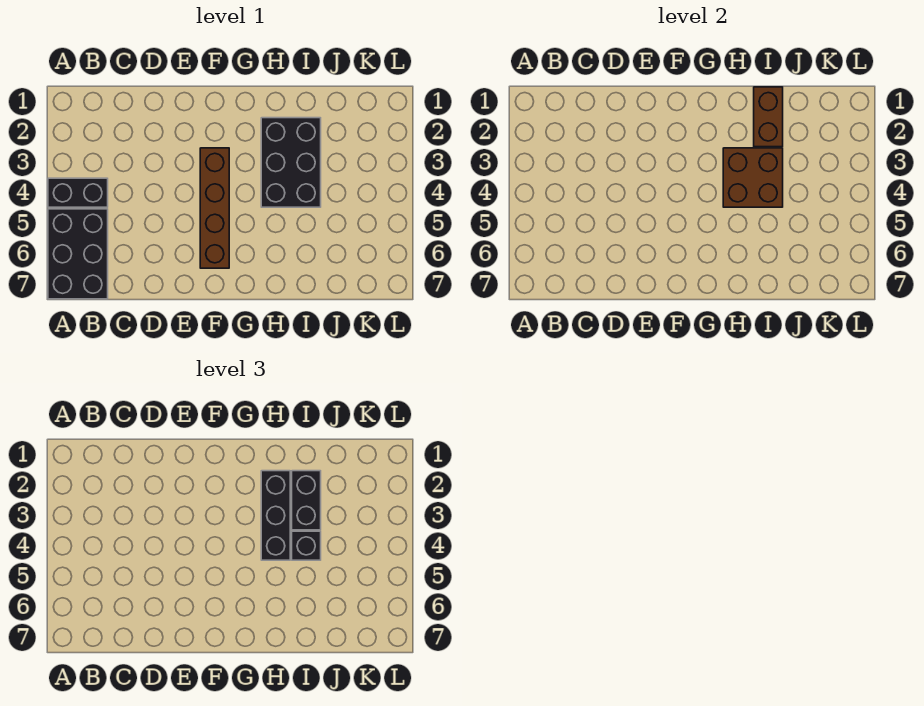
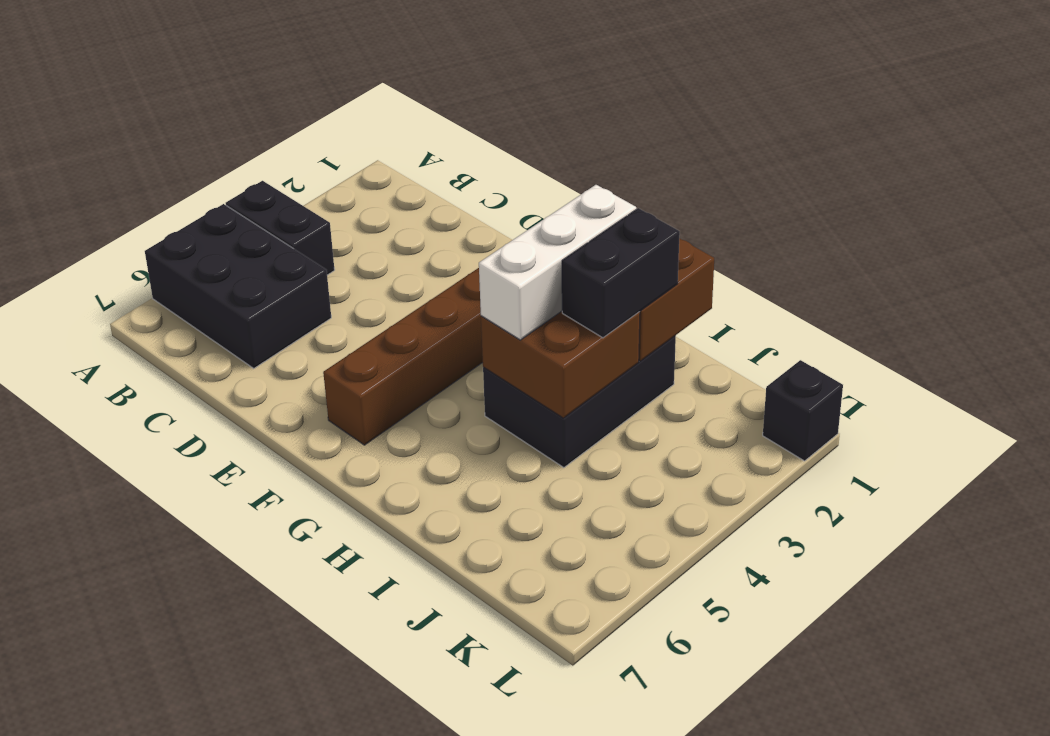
black 2x3 brick [48,209,108,299] -> black 2x3 brick turned to [145,204,331,368]
black 1x3 brick [261,471,290,560] -> white 1x3 brick [479,185,636,340]
black 1x1 brick [292,531,321,560] -> black 1x1 brick moved to [763,360,843,461]

